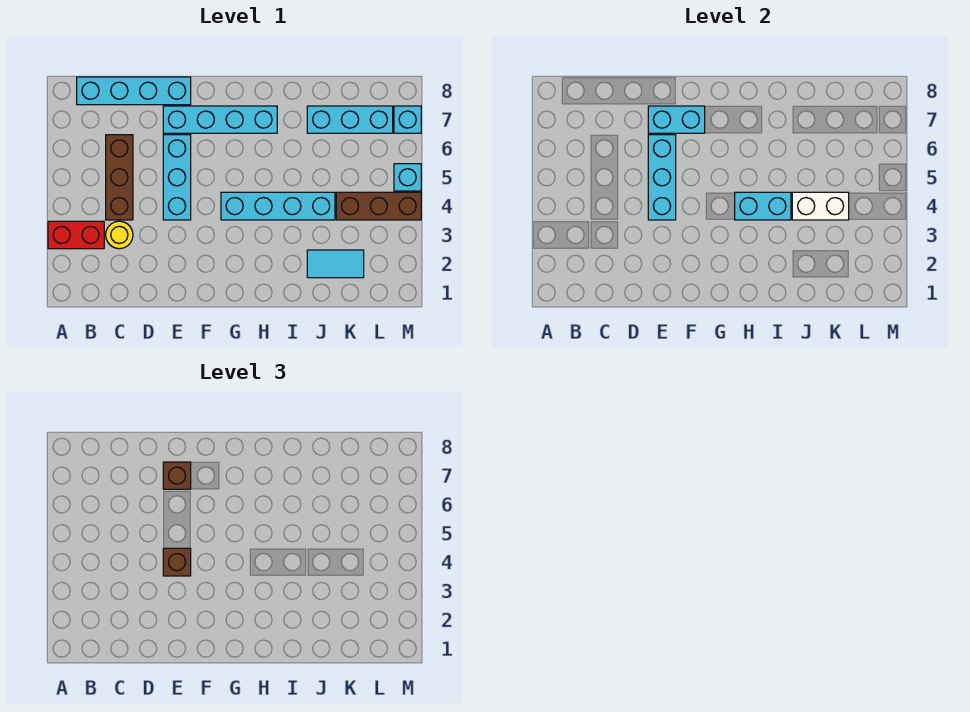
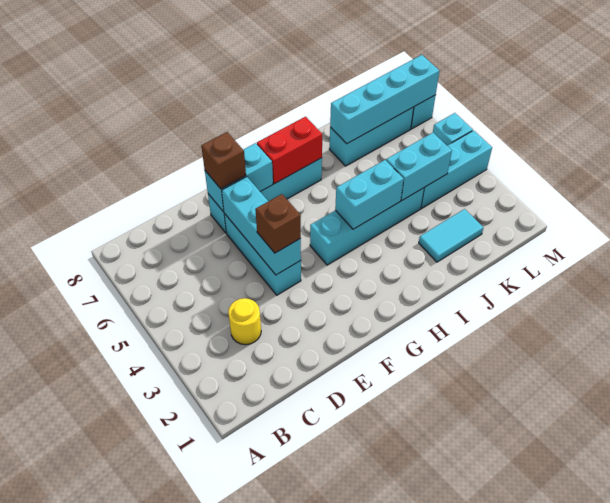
red 1x2 brick [48,221,104,249] -> red 1x2 brick moved to [257,117,322,184]
cyan 1x4 brick [77,77,191,105] -> cyan 1x4 brick moved to [330,55,439,144]
brown 1x3 brick [106,135,133,220] -> none
white 1x2 brick [792,192,849,220] -> cyan 1x2 brick [386,133,452,200]
brown 1x3 brick [336,192,421,220] -> cyan 1x3 brick [421,130,492,208]

